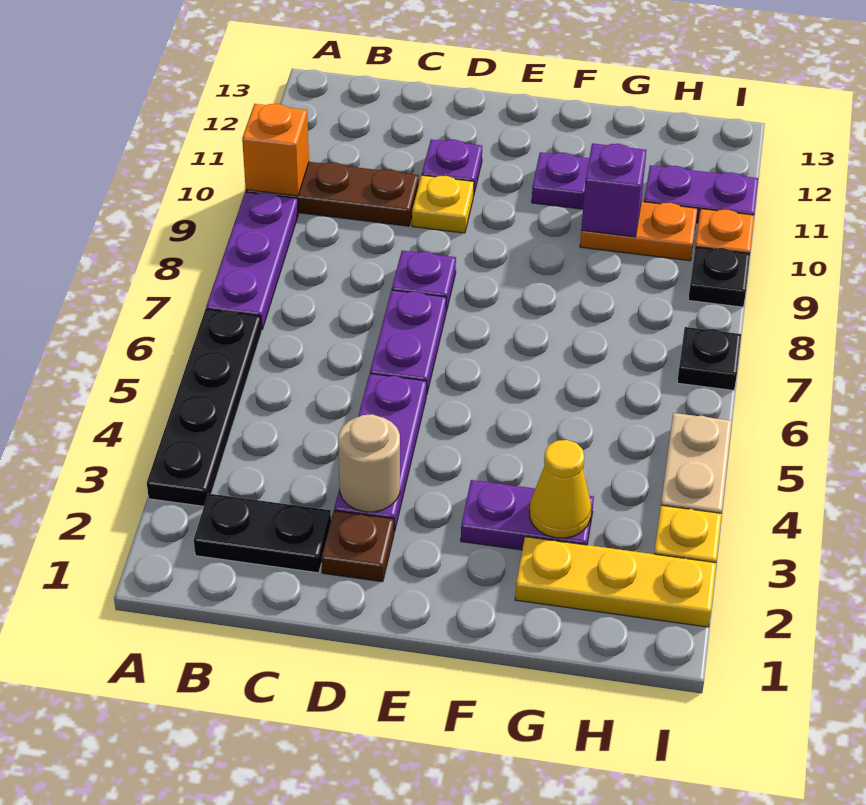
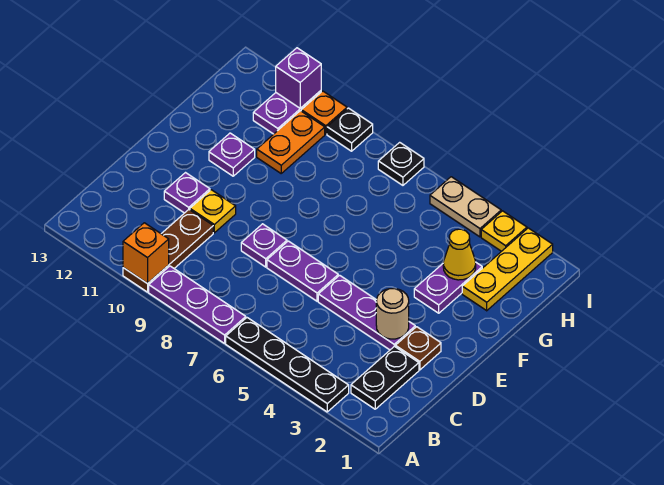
purple 1x1 brick [581,143,646,237] -> purple 1x1 brick moved to [276,48,321,108]

